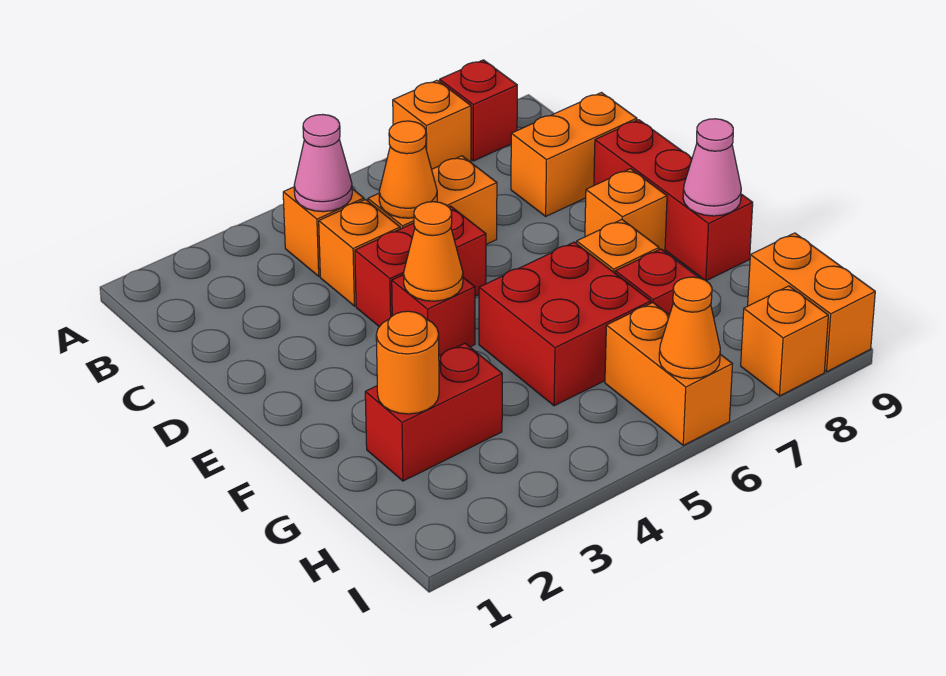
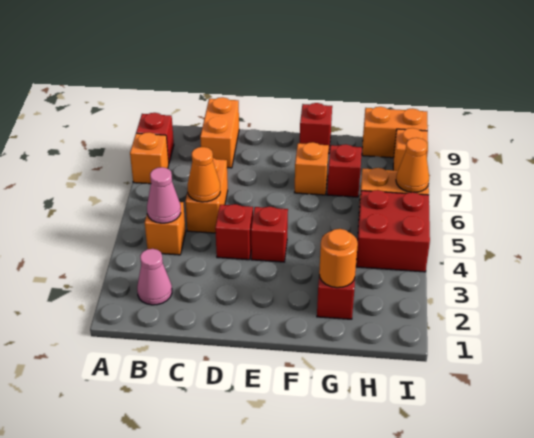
orange 1x1 brick [319,200,400,306] -> none
red 1x2 brick [355,206,486,327] -> red 1x1 brick [215,204,253,260]
red 1x3 brick [594,120,753,281] -> red 1x1 brick [300,103,332,154]
orange 1x1 cone [403,202,463,301] -> none
orange 1x1 brick [585,169,667,251] -> none
red 2x2 brick [479,242,651,406] -> red 2x2 brick moved to [356,190,430,272]
pink 1x1 cone [683,119,741,216] -> pink 1x1 cone moved to [137,249,172,305]

